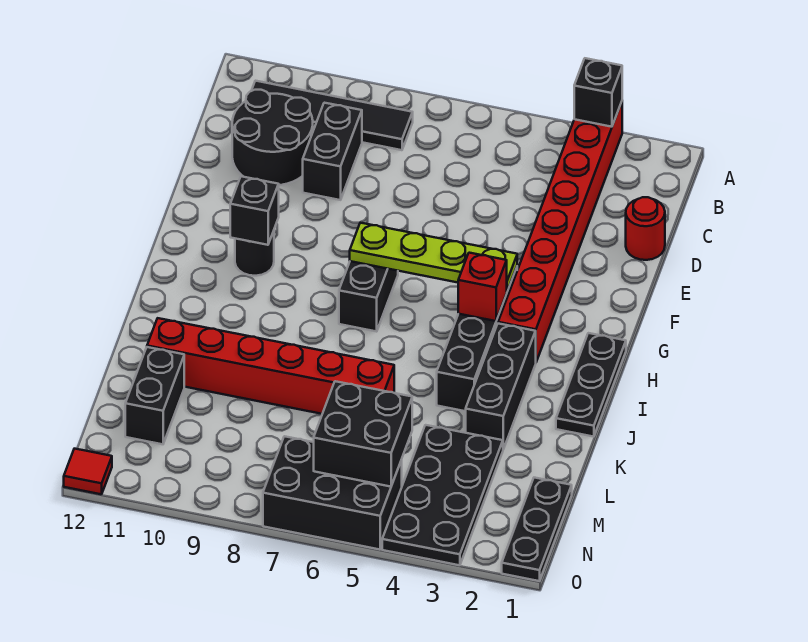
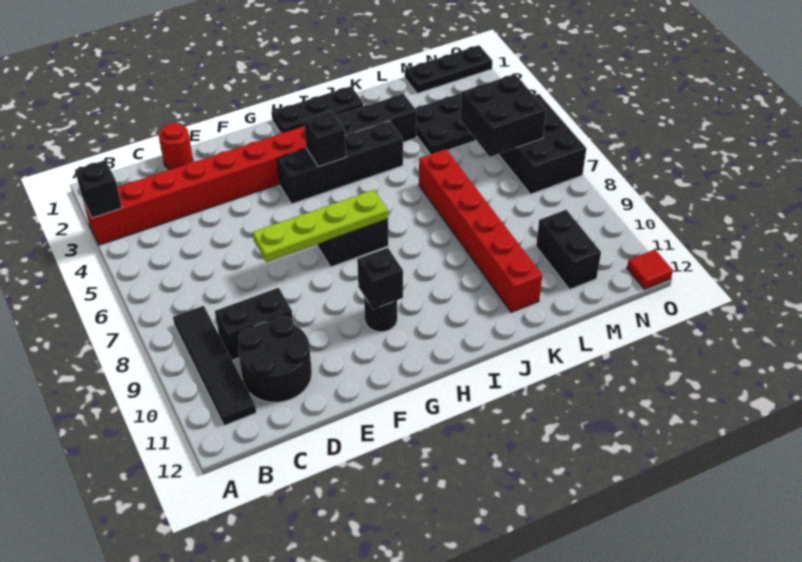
lime 1x4 plate [350,223,517,291] -> lime 1x4 plate turned to [253,190,388,262]
red 1x1 brick [458,253,507,321] -> black 1x1 brick [304,111,346,167]
black 1x2 brick [125,347,184,444] -> black 1x2 brick turned to [536,210,601,289]

